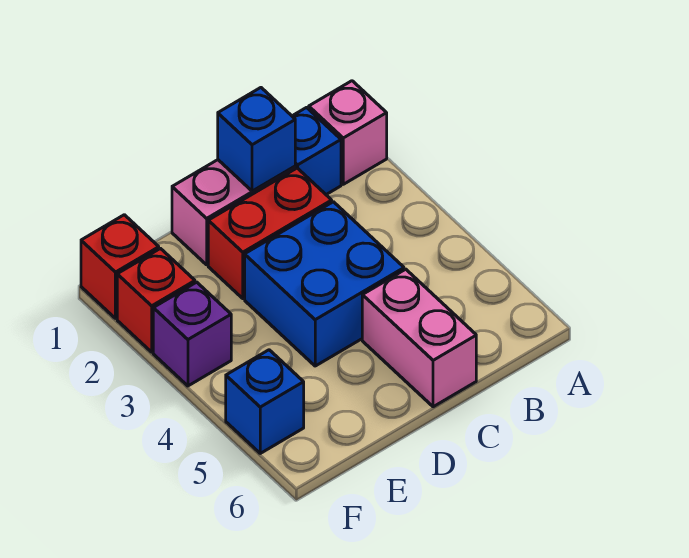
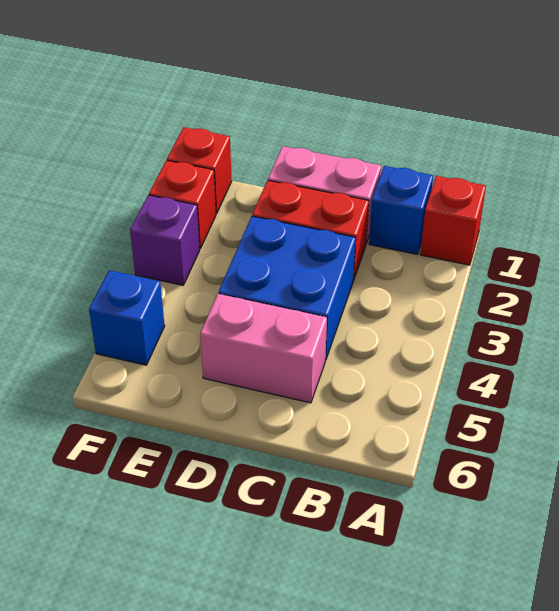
pink 1x1 brick [309,81,387,184] -> red 1x1 brick [420,176,486,265]
blue 1x1 brick [218,88,295,191] -> none
pink 1x2 brick [362,269,476,407] -> pink 1x2 brick turned to [200,294,327,403]

